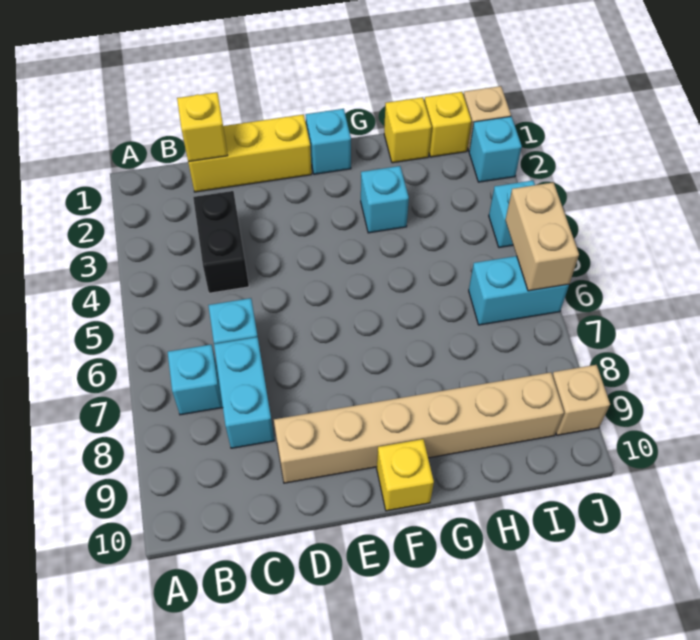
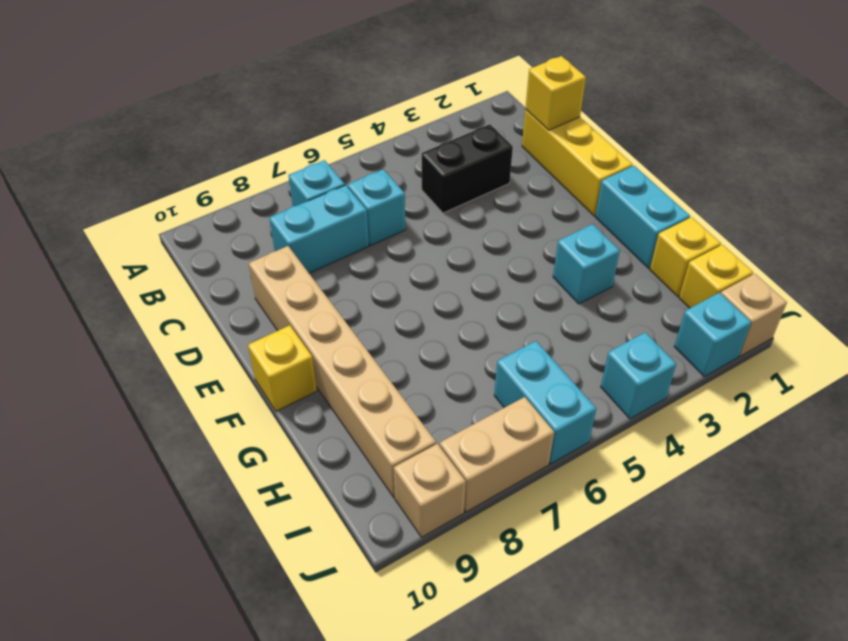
cyan 1x1 brick [306,109,351,174] -> cyan 1x2 brick [595,166,690,268]
tan 1x2 brick [505,182,579,291] -> tan 1x2 brick moved to [440,397,554,512]

